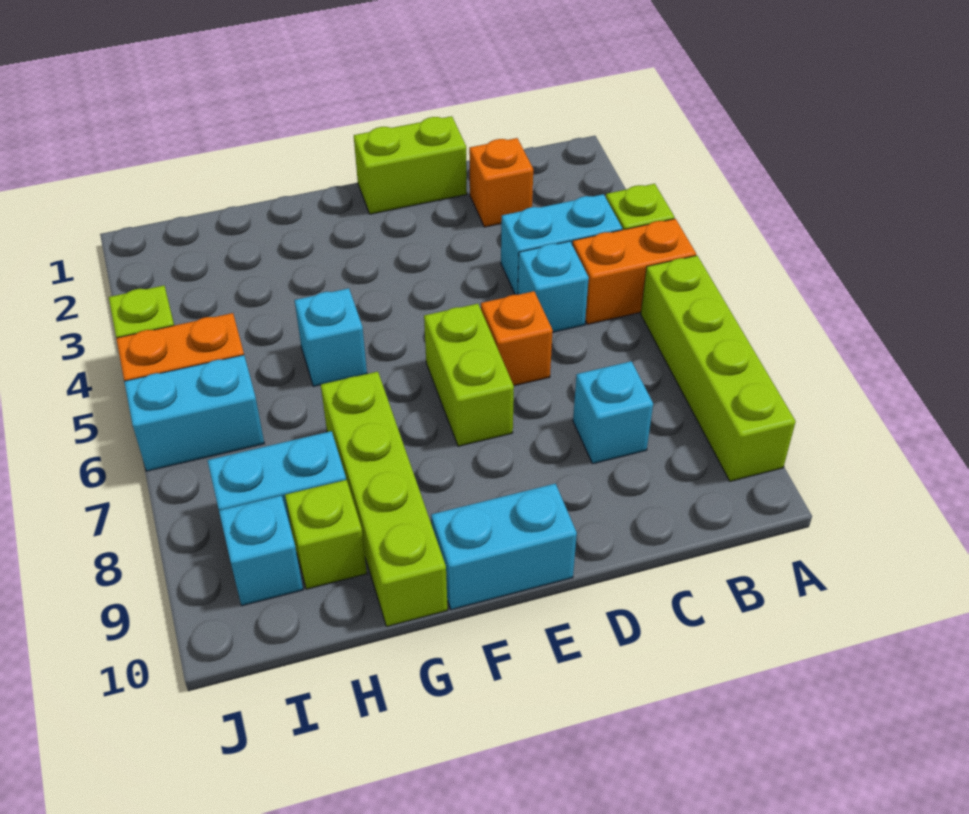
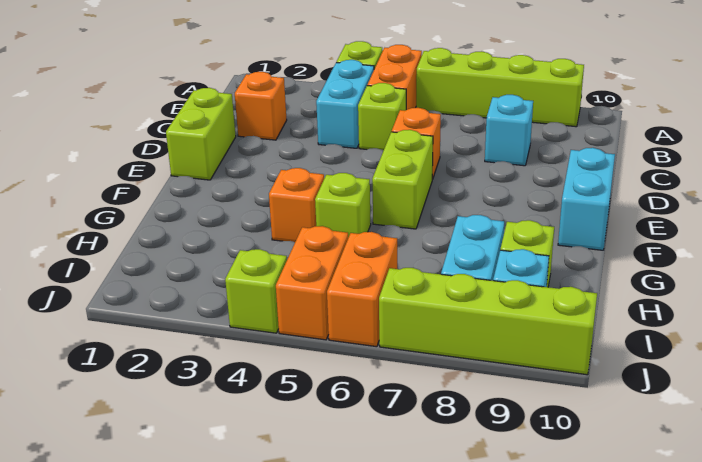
cyan 1x1 brick [518,241,589,332] -> lime 1x1 brick [358,83,407,150]
lime 1x2 brick [424,304,514,446] -> lime 1x2 brick turned to [372,130,433,229]
none -> orange 1x1 brick [269,168,324,242]
cyan 1x1 brick [294,288,367,386] -> lime 1x1 brick [315,173,371,237]
lime 1x4 brick [321,372,448,626] -> lime 1x4 brick moved to [379,268,597,375]
cyan 1x2 brick [124,355,264,471] -> orange 1x2 brick [327,232,397,347]

